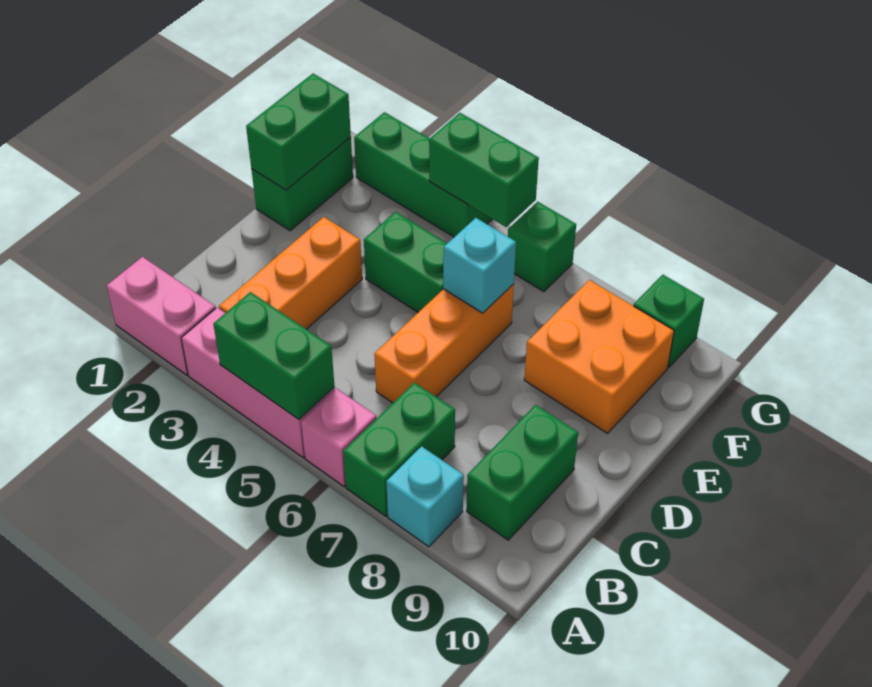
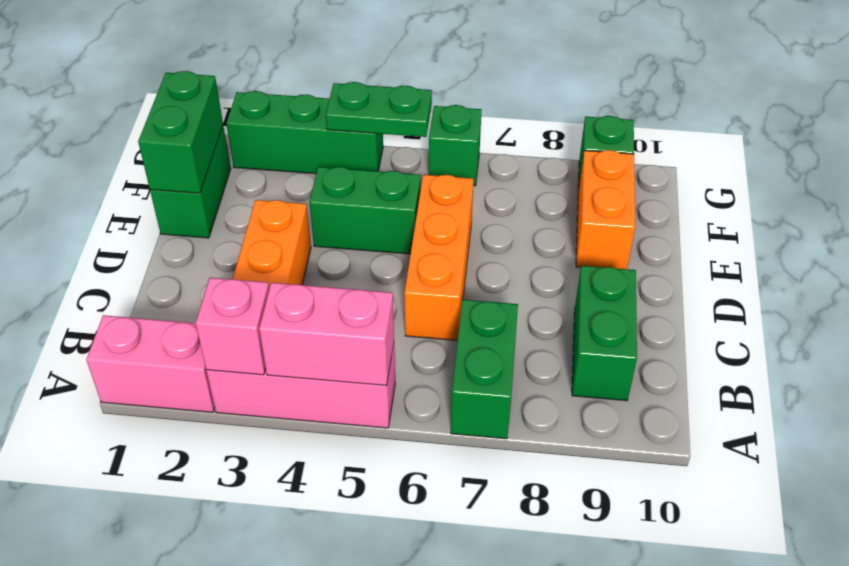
green 1x2 brick [213,292,335,419] -> pink 1x2 brick [259,283,394,386]
pink 1x1 brick [301,389,377,486] -> pink 1x1 brick moved to [196,278,269,375]
cyan 1x1 brick [386,446,464,547] -> none
cyan 1x1 brick [443,218,516,313] -> none
orange 2x2 brick [524,280,674,433] -> orange 1x2 brick [576,150,635,269]
green 1x2 brick [429,113,539,227] -> green 1x2 plate [326,82,432,137]

